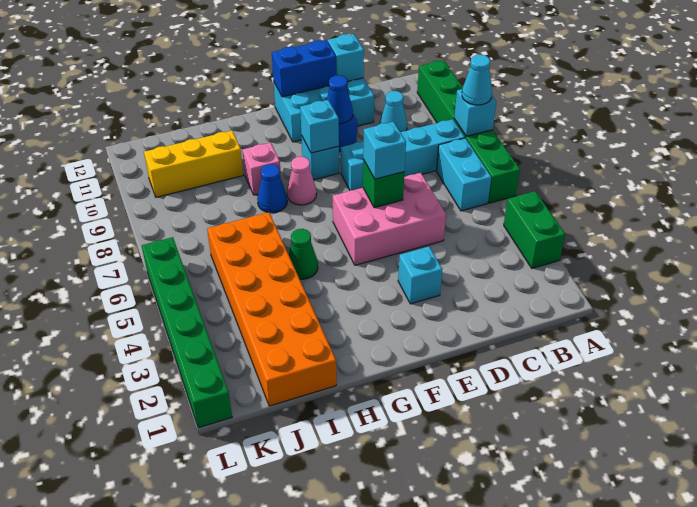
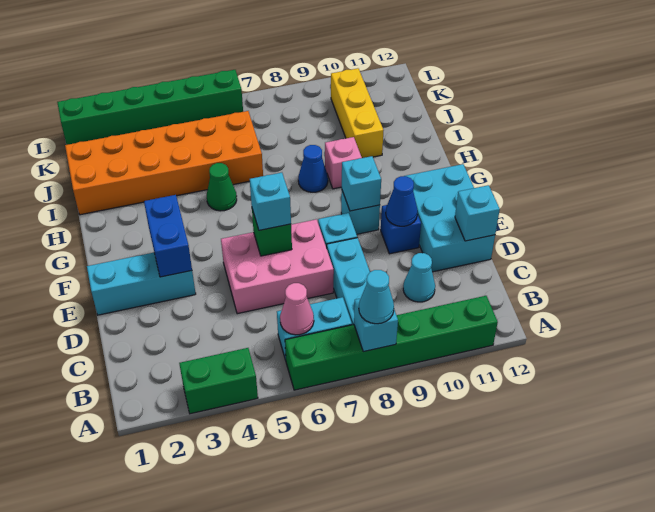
pink 2x3 brick [332,173,446,265] -> pink 2x3 brick turned to [221,219,334,314]
cyan 1x1 brick [398,247,442,304] -> cyan 1x3 brick [87,253,196,315]
blue 1x2 brick [272,40,336,97] -> blue 1x2 brick moved to [144,195,192,277]
pink 1x1 cone [287,157,317,205] -> pink 1x1 cone moved to [280,283,314,335]

